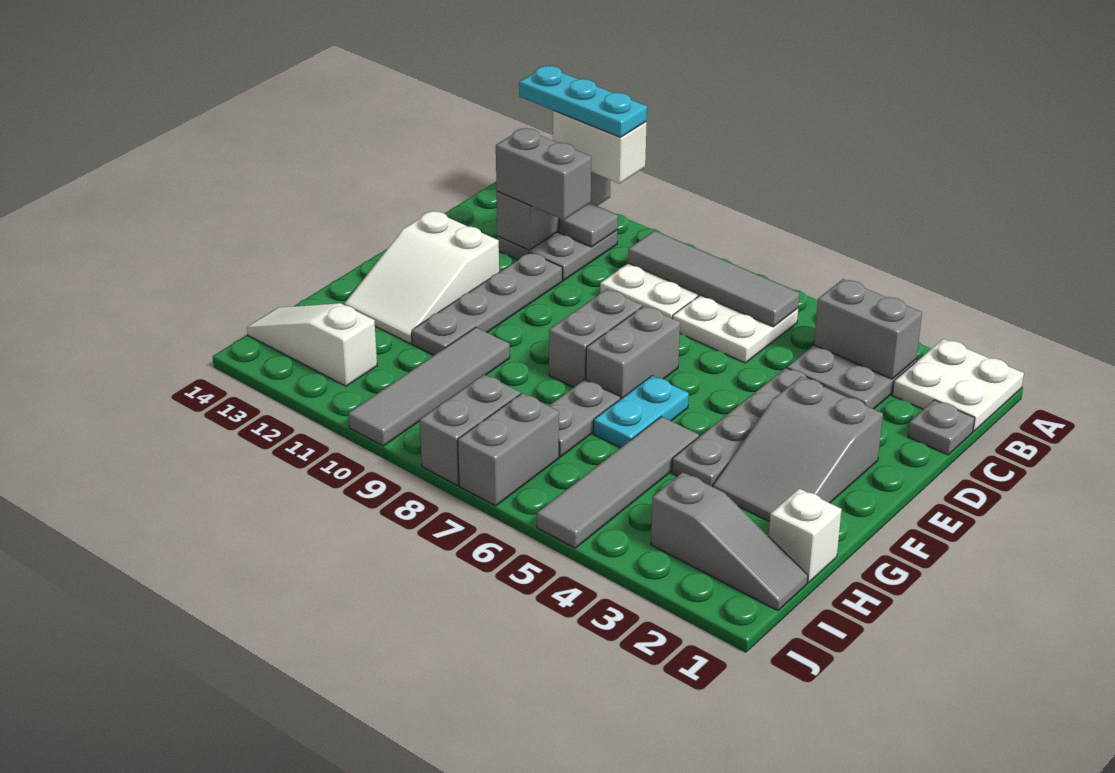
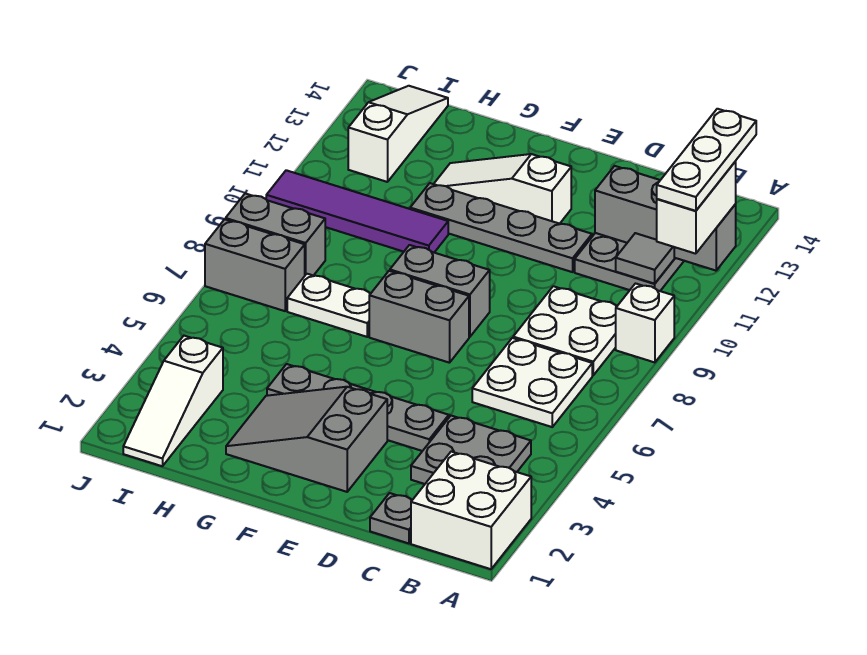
white 2x2 plate [893,339,1024,432] -> white 2x2 brick [411,452,531,569]
cyan 1x3 plate [519,66,647,137] -> white 1x3 plate [657,109,756,211]
grey 1x2 brick [814,279,922,379] -> none
grey 1x4 tile [628,231,800,327] -> none
grey 1x2 brick [496,128,591,220] -> none
white 2x3 slope [345,211,499,344] -> white 1x3 slope [434,154,571,224]
cyan 1x2 plate [593,376,689,448] -> none
grey 1x4 tile [537,416,699,548] -> none
grey 1x2 plate [549,380,621,457] -> white 1x2 plate [287,274,371,337]
grey 1x4 tile [348,327,510,446] -> purple 1x4 tile [266,170,448,252]
white 1x1 brick [769,489,842,583] -> white 1x1 brick moved to [616,284,674,362]
grey 1x3 slope [651,472,808,611] -> white 1x3 slope [123,336,223,466]

